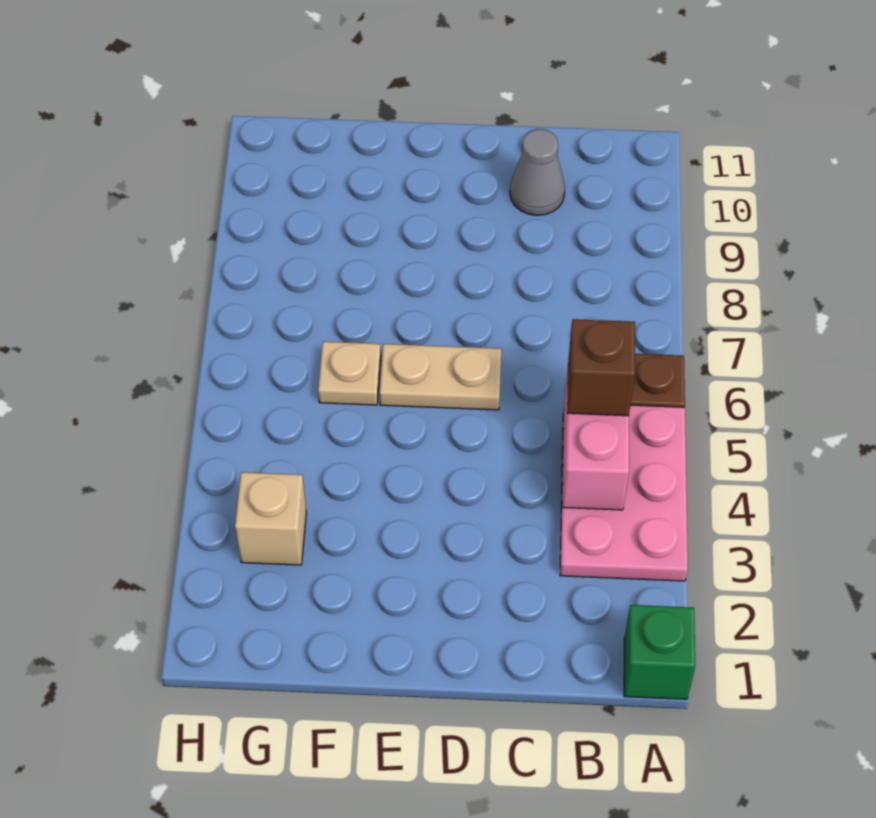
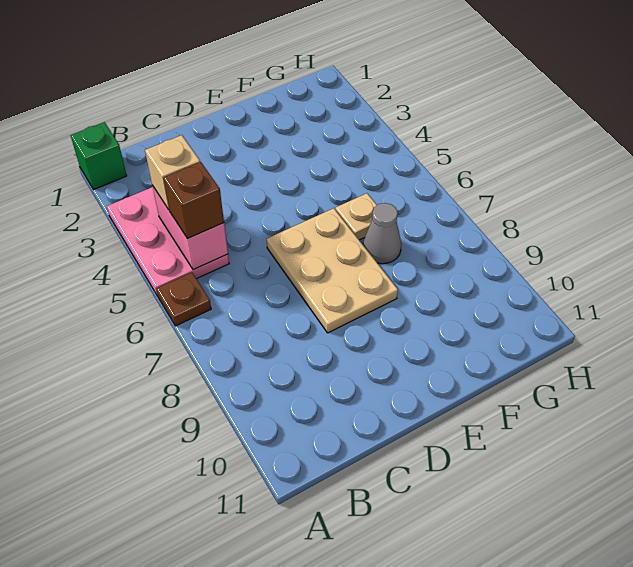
grey 1x1 cone [510,129,565,215] -> grey 1x1 cone moved to [363,203,401,264]
tan 1x2 plate [380,344,501,410] -> tan 2x3 plate [267,208,398,333]
tan 1x1 brick [235,472,306,565] -> tan 1x1 brick moved to [145,135,200,210]

